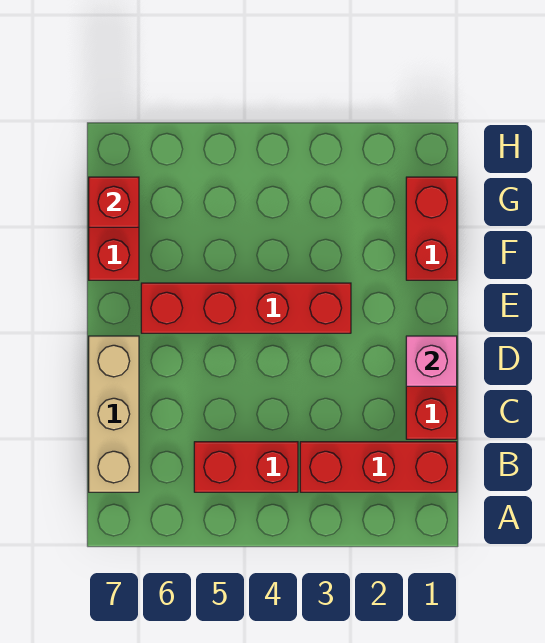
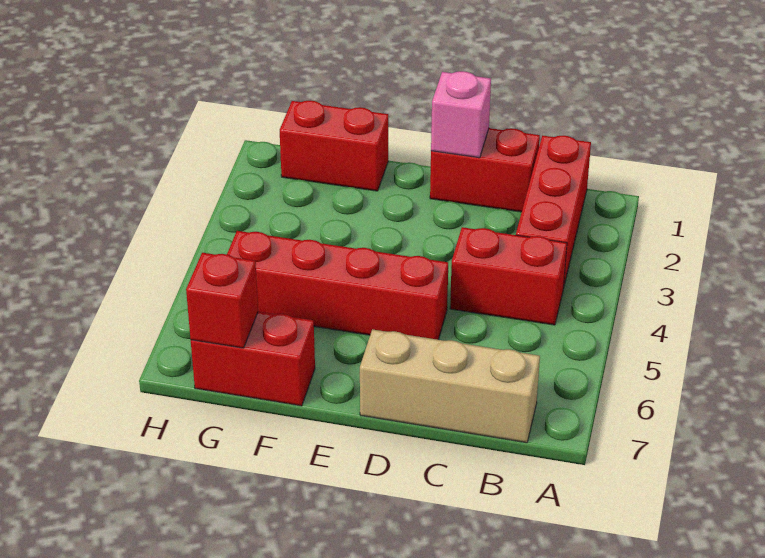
red 1x2 brick [194,442,298,492] -> red 1x2 brick turned to [450,227,567,325]
red 1x4 brick [141,283,351,333] -> red 1x4 brick turned to [227,231,448,340]

